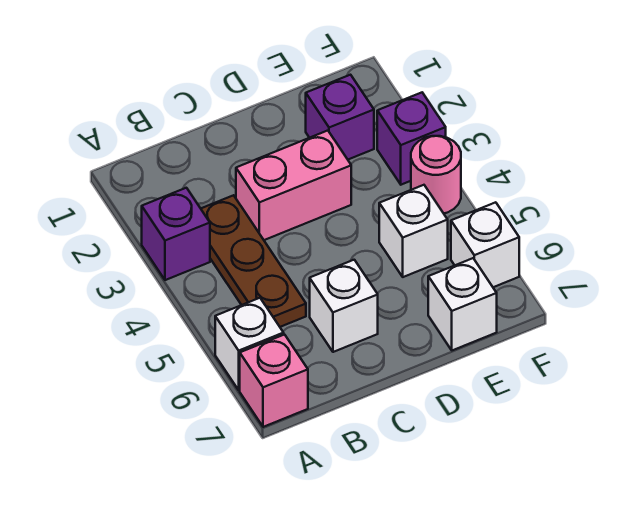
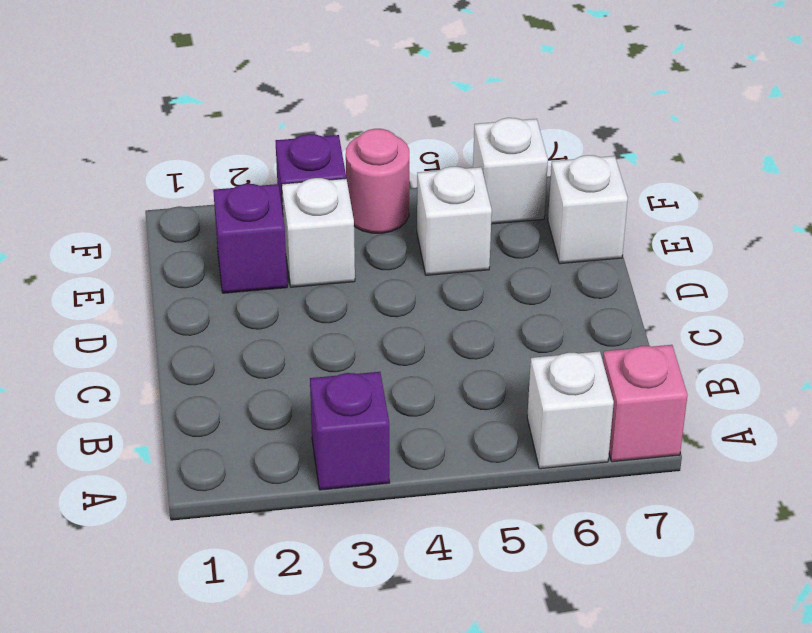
brown 1x3 plate [201,195,306,327] -> none
pink 1x2 brick [236,131,351,240] -> none
white 1x1 brick [310,260,378,352] -> white 1x1 brick moved to [282,178,355,287]

